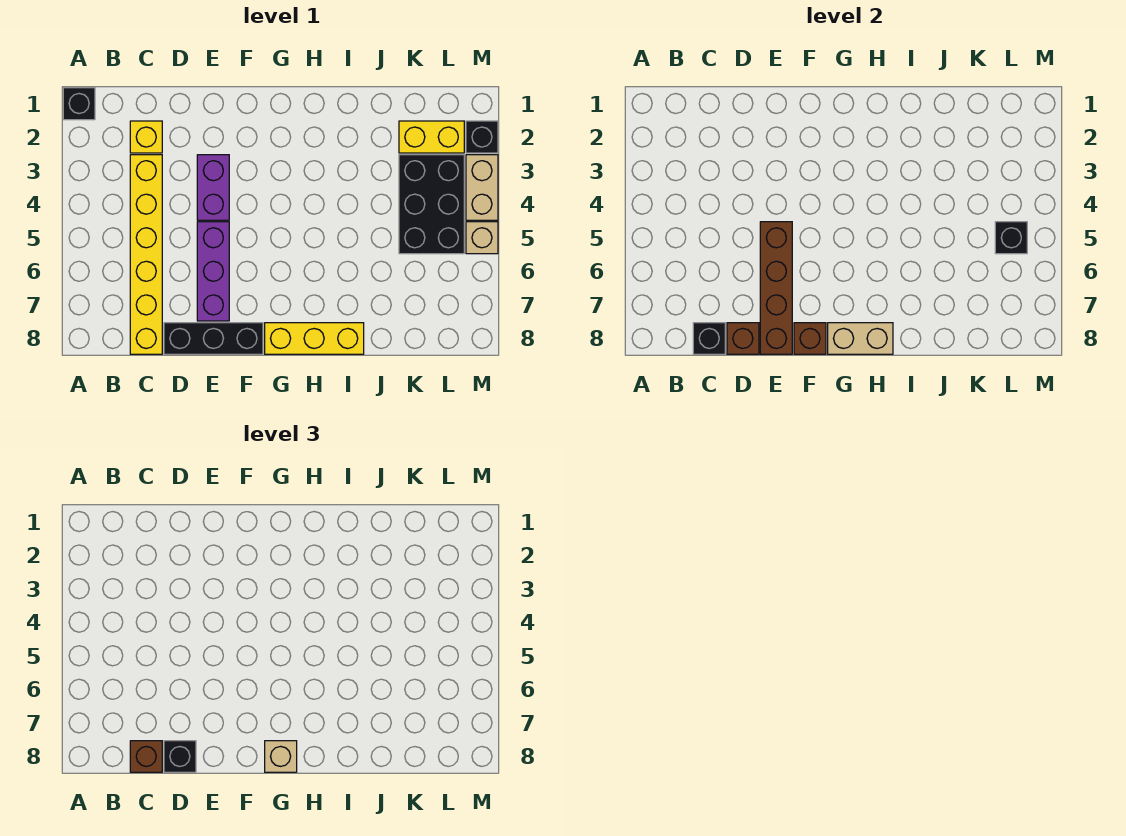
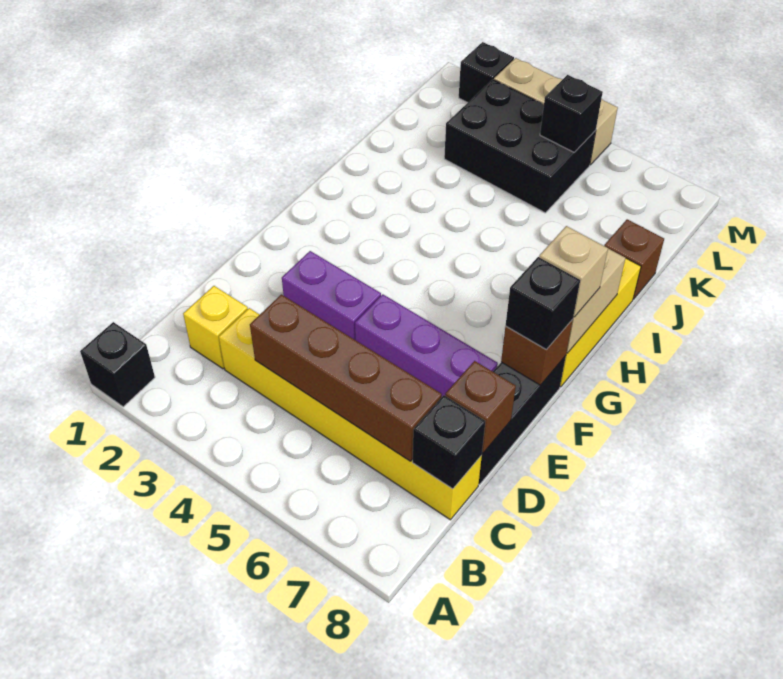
brown 1x1 brick [130,741,162,772] -> brown 1x1 brick moved to [604,219,664,299]
black 1x1 brick [164,741,196,772] -> black 1x1 brick moved to [506,257,580,349]
brown 1x4 brick [760,222,792,354] -> brown 1x4 brick moved to [250,294,442,461]
yellow 1x2 brick [399,121,464,153] -> none

